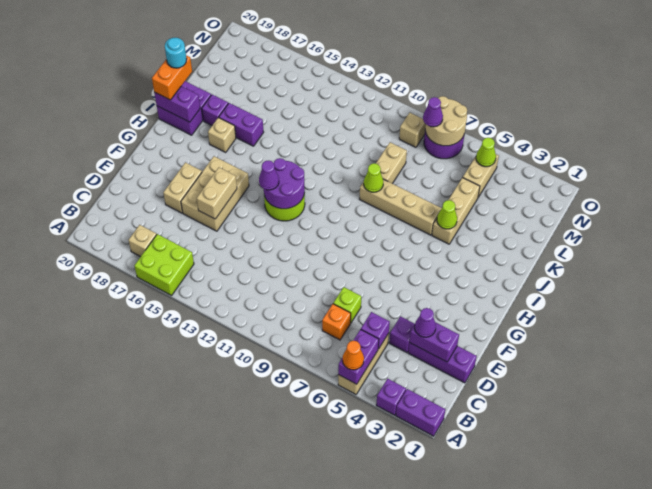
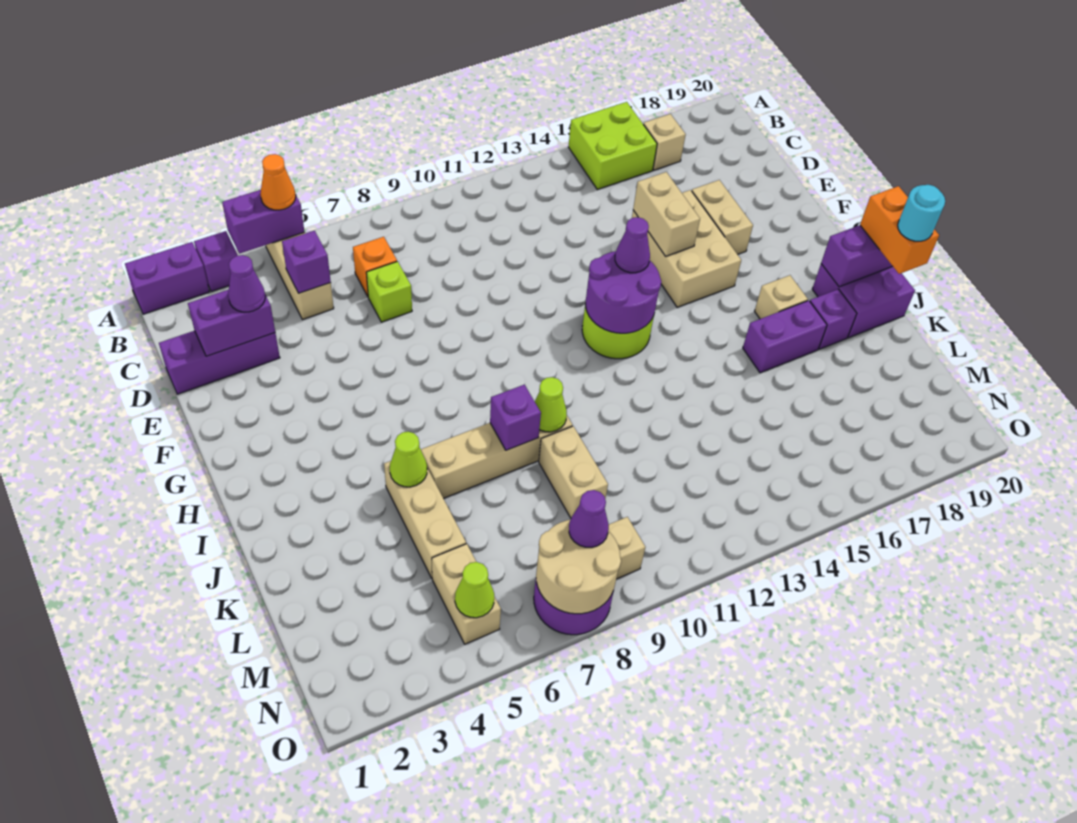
purple 1x2 brick [338,329,379,384] -> purple 1x2 brick turned to [222,190,304,254]
purple 1x1 brick [389,316,415,352] -> purple 1x1 brick moved to [490,384,541,450]

